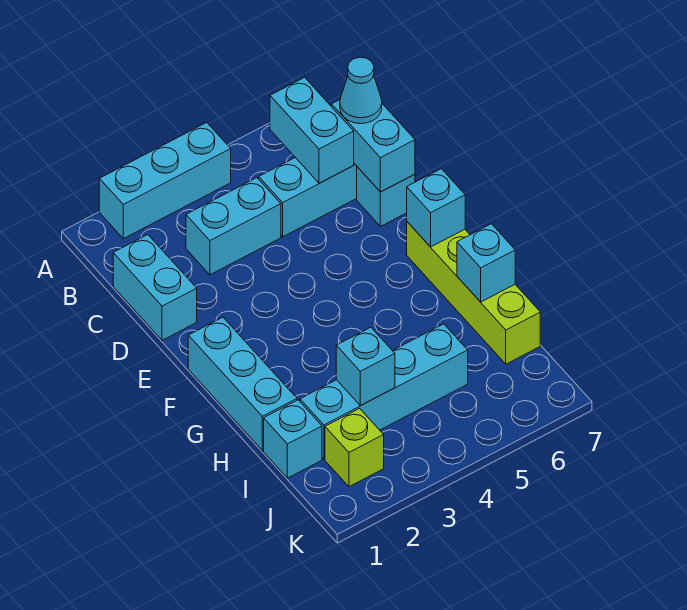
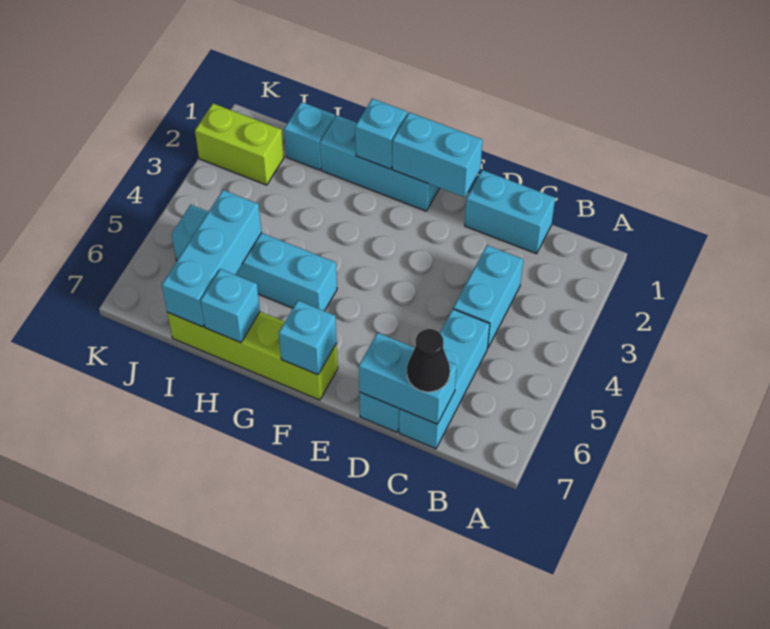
cyan 1x3 brick [99,123,231,239] -> cyan 1x3 brick moved to [162,190,262,327]
cyan 1x2 brick [270,77,354,183] -> cyan 1x2 brick moved to [392,112,483,197]
cyan 1x1 cone [340,57,382,124] -> black 1x1 cone [407,329,450,392]
cyan 1x4 brick [300,324,468,459] -> cyan 1x4 brick turned to [172,205,337,311]
cyan 1x1 brick [336,327,395,406] -> cyan 1x1 brick moved to [355,98,407,169]
lime 1x1 brick [325,408,384,487] -> lime 1x2 brick [195,103,284,185]

